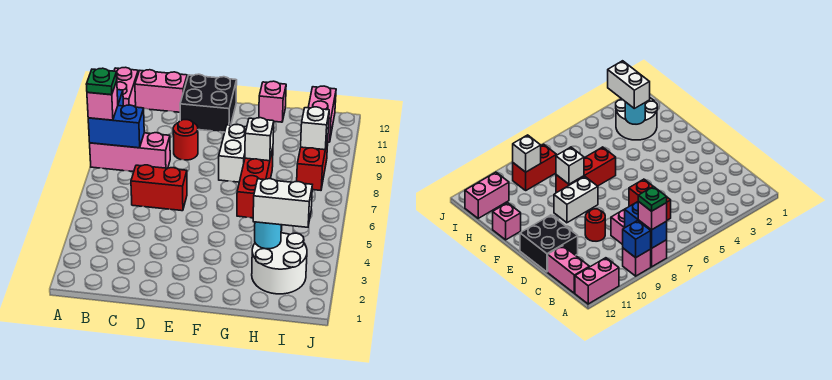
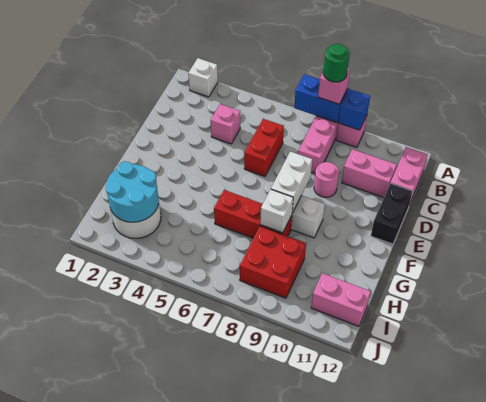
blue 1x2 brick [88,105,144,148] -> blue 1x2 brick turned to [294,74,347,122]
green 1x1 plate [86,68,117,95] -> green 1x1 round brick [323,44,350,82]
pink 1x2 brick [114,67,138,107] -> pink 1x2 brick moved to [342,149,397,198]
red 1x1 round brick [173,120,198,160] -> pink 1x1 round brick [314,162,339,197]
black 2x2 brick [180,74,237,132] -> black 1x2 brick [371,183,413,244]
pink 1x1 brick [259,81,286,122] -> pink 1x1 brick moved to [211,104,240,144]
cyan 1x1 round brick [255,222,281,249] -> cyan 2x2 round brick [106,161,159,222]
white 1x2 brick [253,179,312,227] -> white 1x2 brick moved to [271,151,312,213]
red 1x2 brick [297,138,328,190] -> red 2x2 brick [240,226,306,298]
white 1x1 brick [301,107,329,150] -> white 1x1 brick moved to [188,58,218,97]

